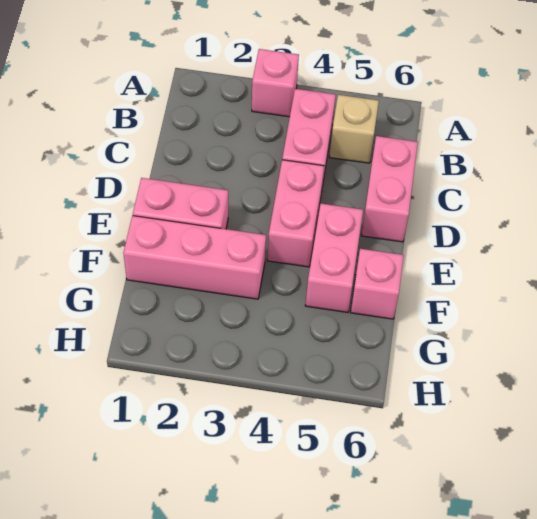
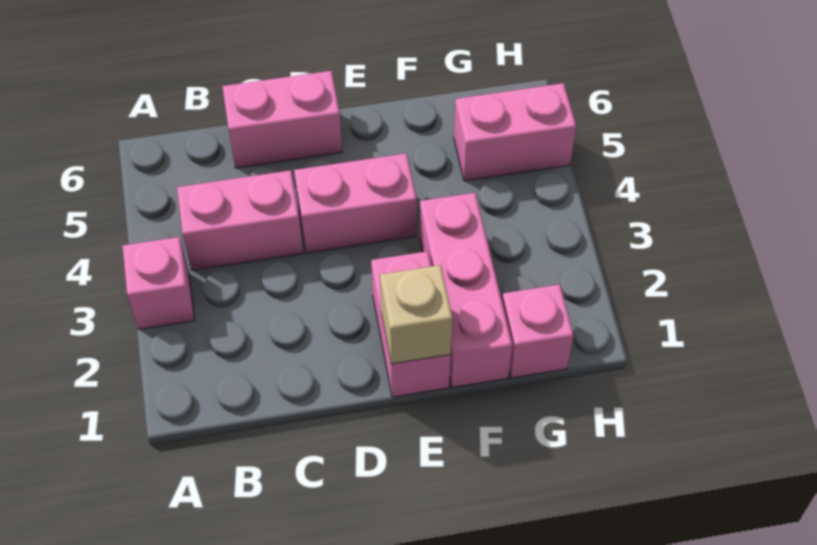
tan 1x1 brick [329,95,379,163] -> tan 1x1 brick moved to [380,265,453,364]
pink 1x2 brick [305,204,363,312] -> pink 1x2 brick moved to [454,83,576,181]
pink 1x1 brick [350,249,404,319] -> pink 1x1 brick moved to [502,284,574,378]

